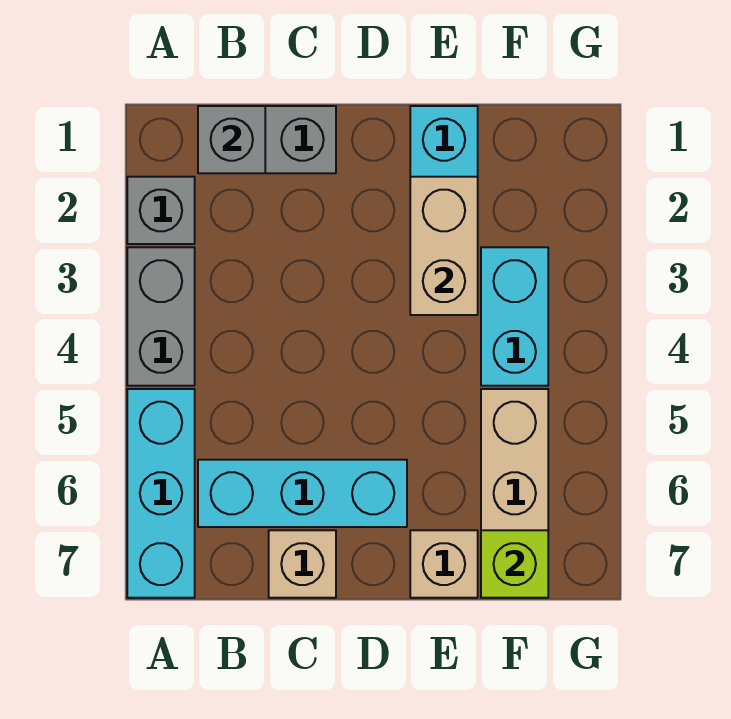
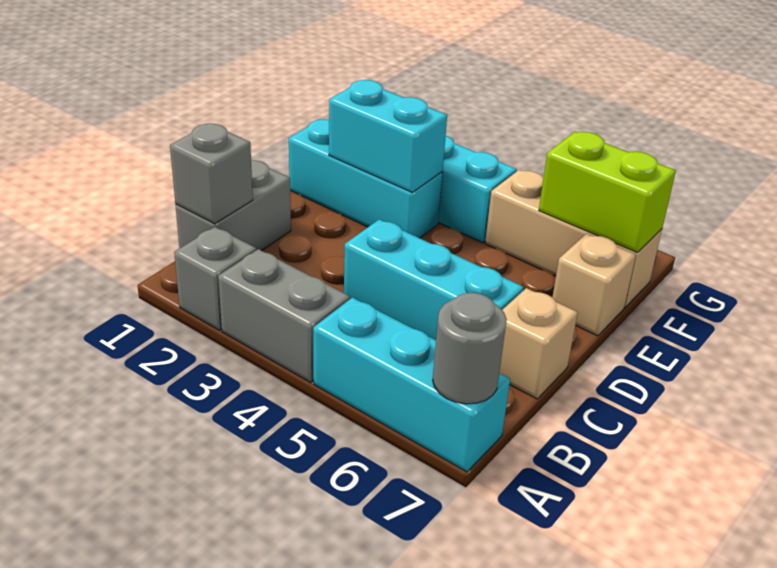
none -> grey 1x1 round brick [433,293,507,404]
cyan 1x3 brick [198,460,407,527] -> cyan 1x3 brick turned to [344,219,524,340]
tan 1x2 brick [410,177,478,315] -> cyan 1x2 brick [329,80,447,192]
lime 1x1 brick [481,530,548,598] -> lime 1x2 brick [539,132,676,253]

